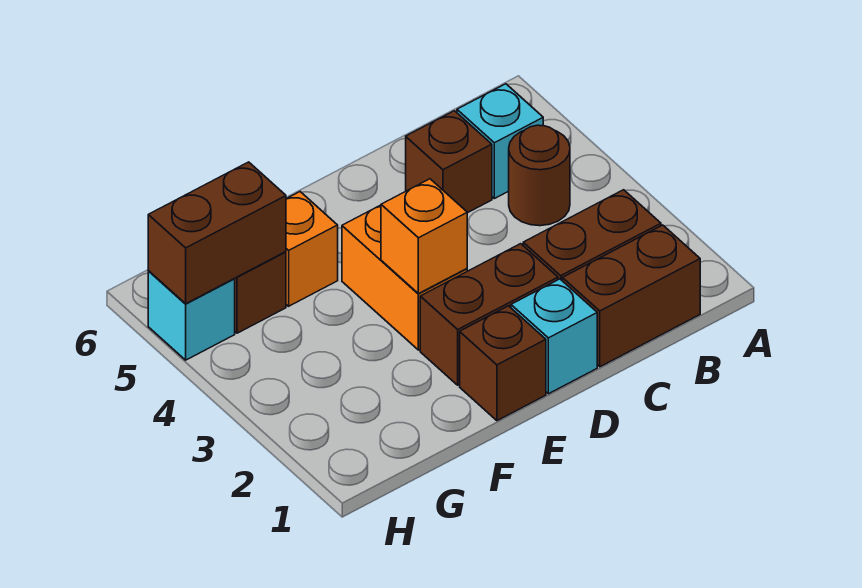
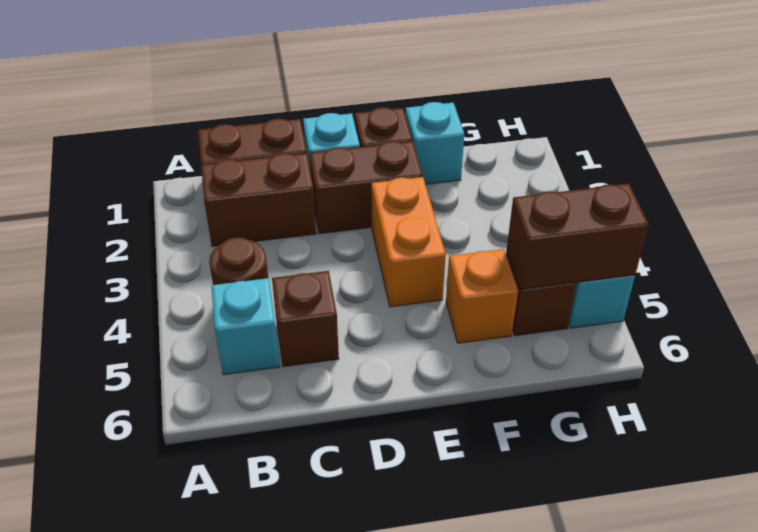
orange 1x1 brick [381,179,467,294] -> none
none -> cyan 1x1 brick [405,102,464,184]

